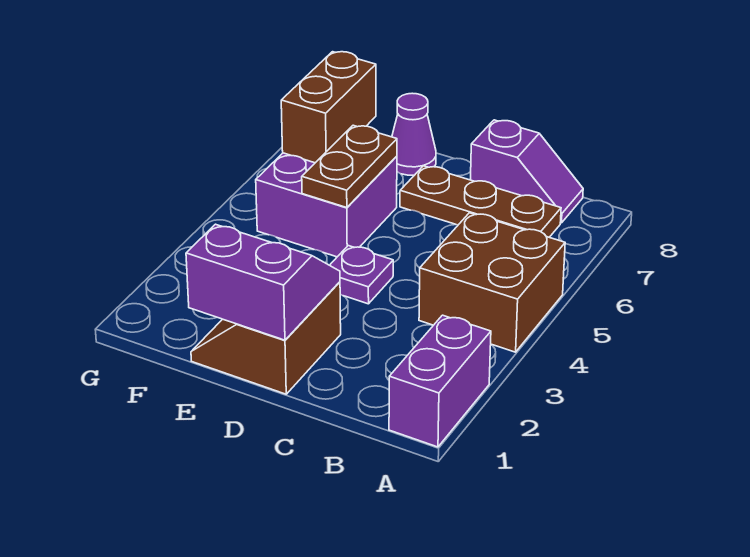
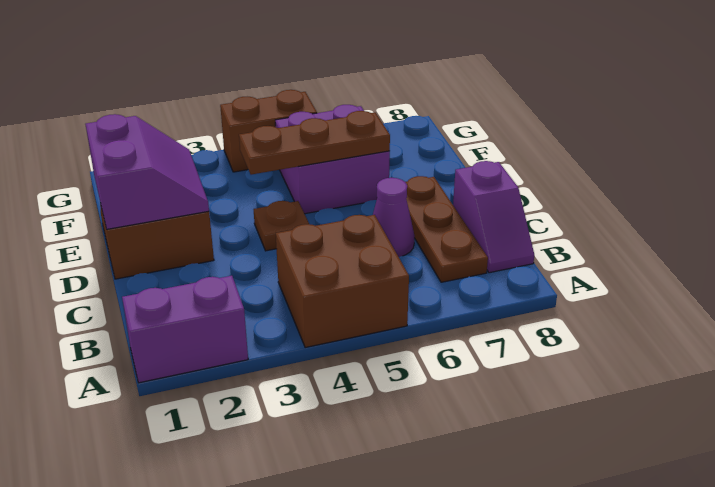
purple 1x1 plate [330,246,393,304] -> brown 1x1 plate [254,201,309,251]
brown 1x2 plate [302,125,397,208] -> brown 1x3 plate [239,111,390,175]
purple 1x1 cone [392,93,436,175] -> purple 1x1 cone moved to [373,178,414,257]
brown 1x2 brick [281,52,376,163] -> brown 1x2 brick moved to [220,90,317,172]

